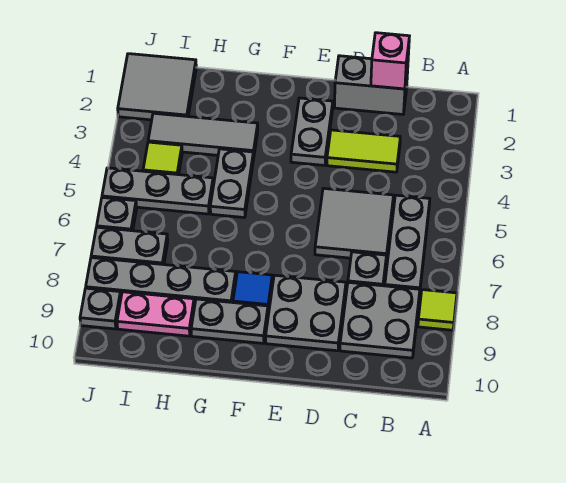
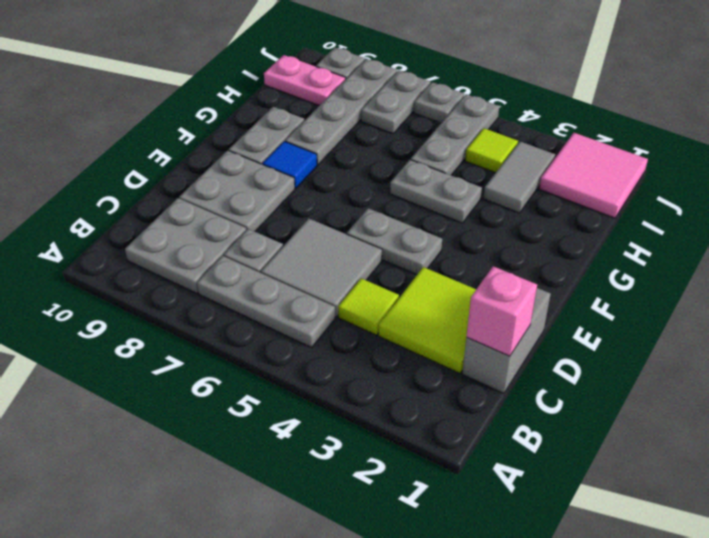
lime 1x1 tile [418,290,457,330] -> lime 1x1 tile moved to [338,278,399,335]
lime 1x2 tile [327,130,400,172] -> lime 2x2 tile [378,267,476,373]
grey 1x2 plate [291,98,333,165] -> grey 1x2 plate moved to [347,208,442,275]
grey 1x3 tile [148,113,258,158] -> grey 1x2 tile [483,142,555,213]
pink 1x2 plate [117,292,194,336] -> pink 1x2 plate turned to [264,55,346,106]
grey 2x2 tile [118,54,196,120] -> pink 2x2 tile [539,133,648,218]

